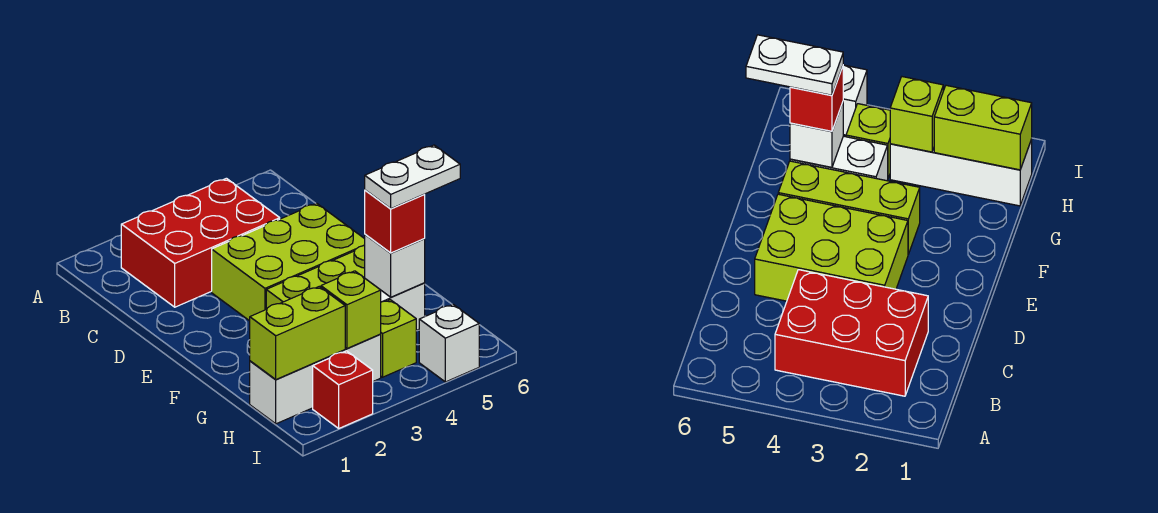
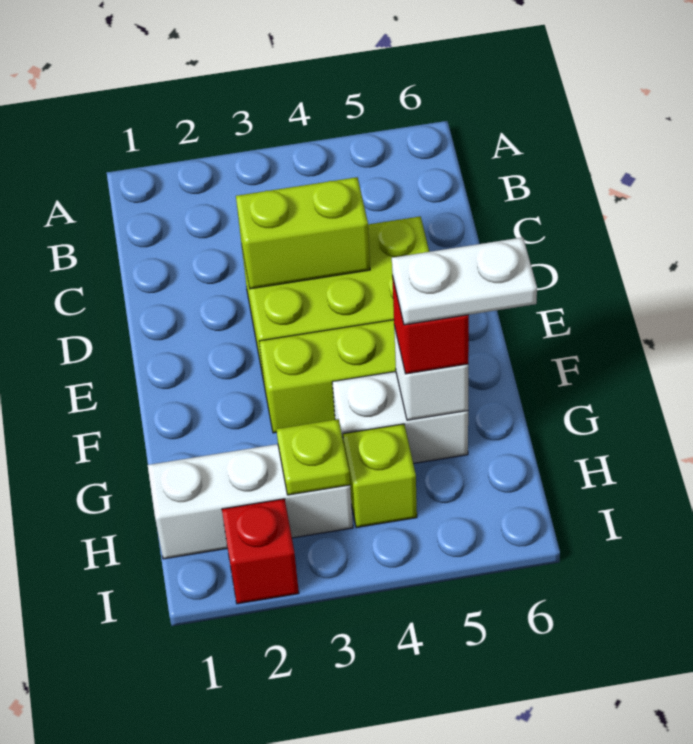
red 2x3 brick [121,178,280,307] -> none
lime 1x2 brick [250,287,345,380] -> lime 1x2 brick moved to [236,177,370,289]
lime 1x1 brick [321,271,381,348] -> lime 1x1 plate [276,419,350,495]
white 1x1 brick [419,304,479,382] -> none

